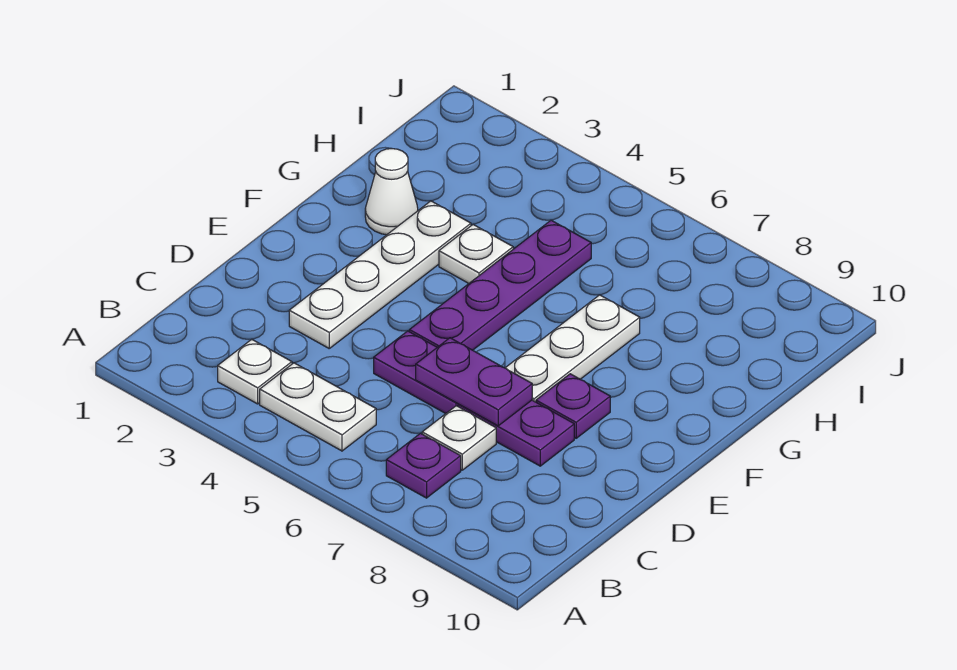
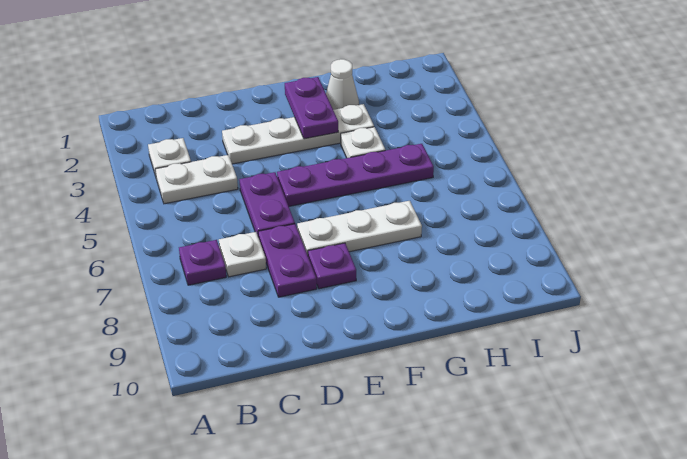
white 1x2 plate [260,363,376,451] -> white 1x2 plate turned to [155,155,238,204]
purple 1x2 plate [416,338,532,426] -> purple 1x2 plate moved to [285,77,338,139]

